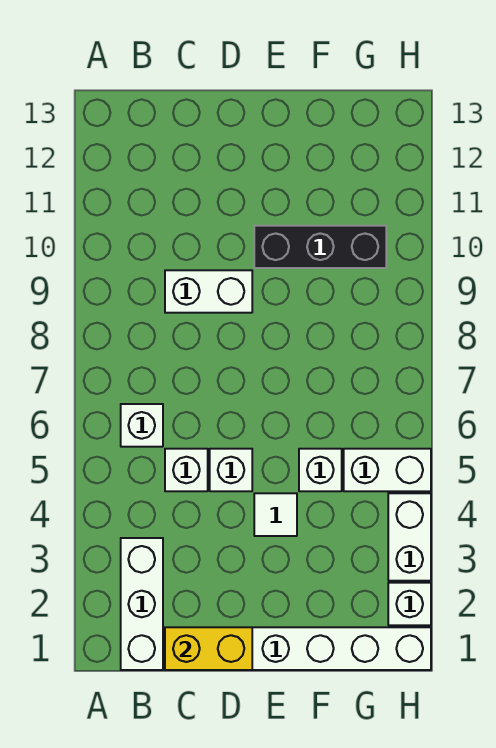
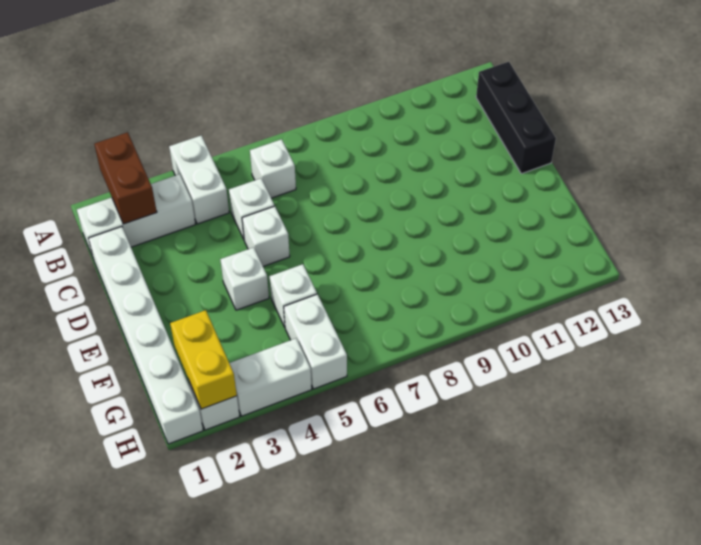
none -> brown 1x2 brick [94,132,157,224]
yellow 1x2 brick [165,627,252,670] -> yellow 1x2 brick moved to [170,310,237,409]
white 1x2 brick [165,270,252,313] -> white 1x2 brick moved to [169,136,229,224]
white 1x1 tile [254,493,297,536] -> white 1x1 brick [220,247,269,310]
black 1x3 brick [254,226,386,268] -> black 1x3 brick moved to [476,62,556,174]

